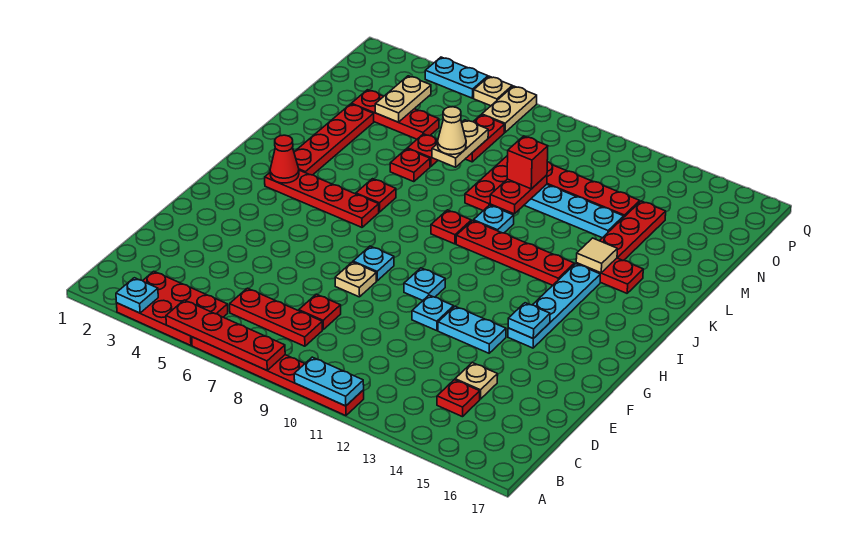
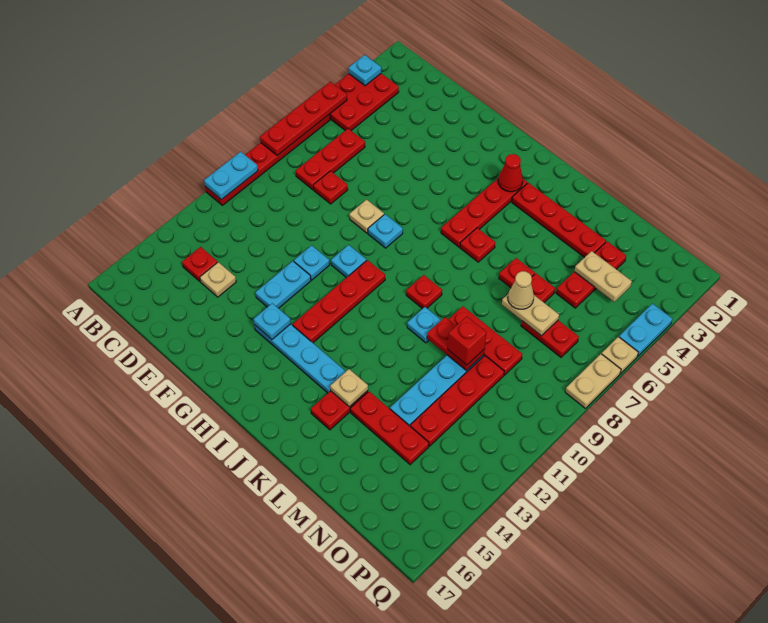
red 1x4 plate [456,221,574,285] -> red 1x4 plate moved to [293,260,385,343]
tan 1x1 tile [576,238,617,273] -> tan 1x1 plate [330,369,368,407]
tan 1x2 plate [482,86,537,132] -> tan 1x2 plate turned to [565,354,621,408]

